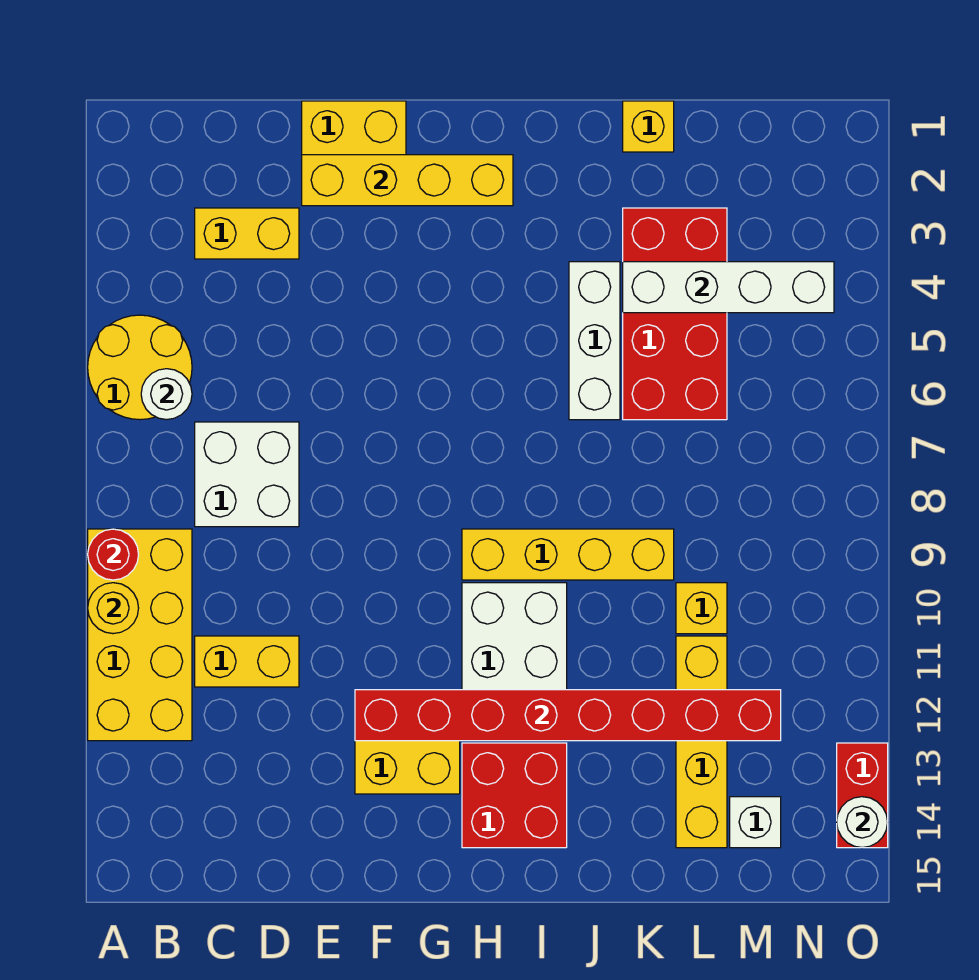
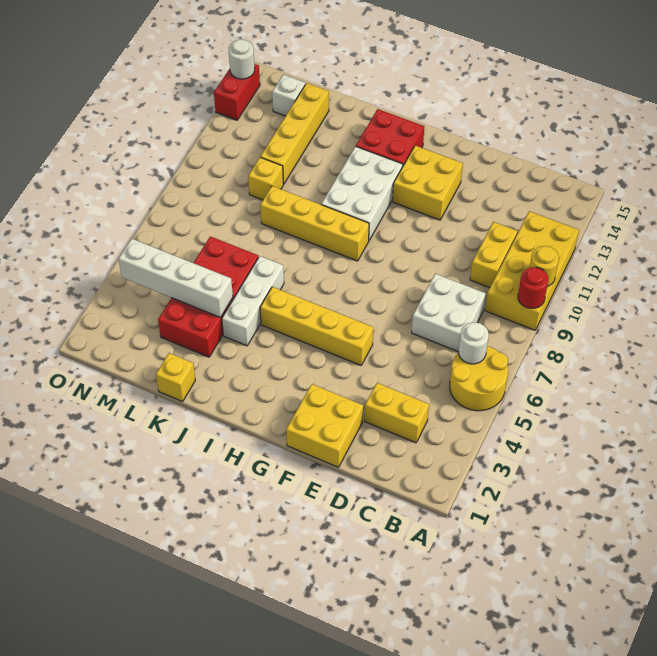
yellow 1x2 brick [195,636,299,687] -> yellow 1x2 brick turned to [470,222,517,288]
yellow 1x4 brick [302,155,513,206] -> yellow 1x4 brick moved to [260,287,373,365]
red 1x8 brick [355,690,781,741] -> none

